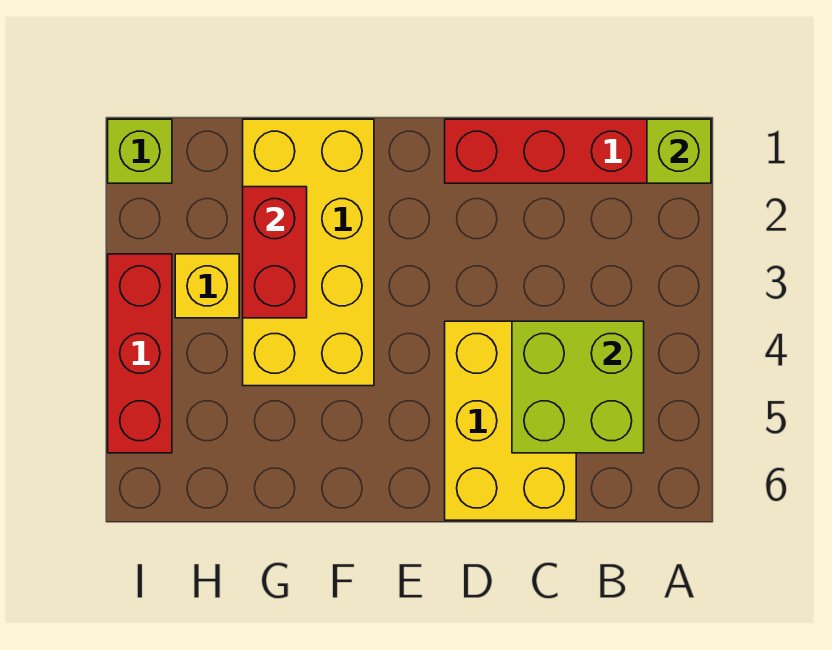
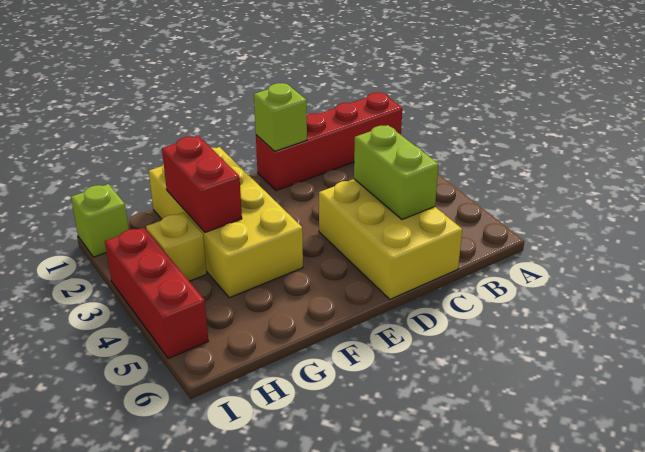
lime 1x1 brick [647,119,711,183] -> lime 1x1 brick moved to [254,83,307,151]
lime 2x2 brick [512,321,644,453] -> lime 1x2 brick [354,125,439,220]

